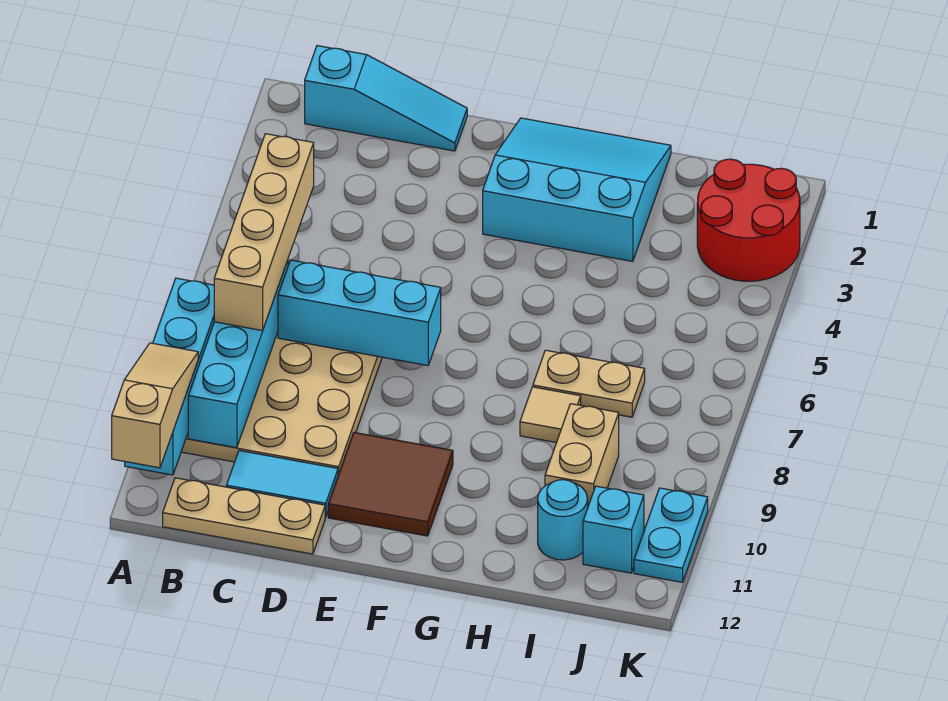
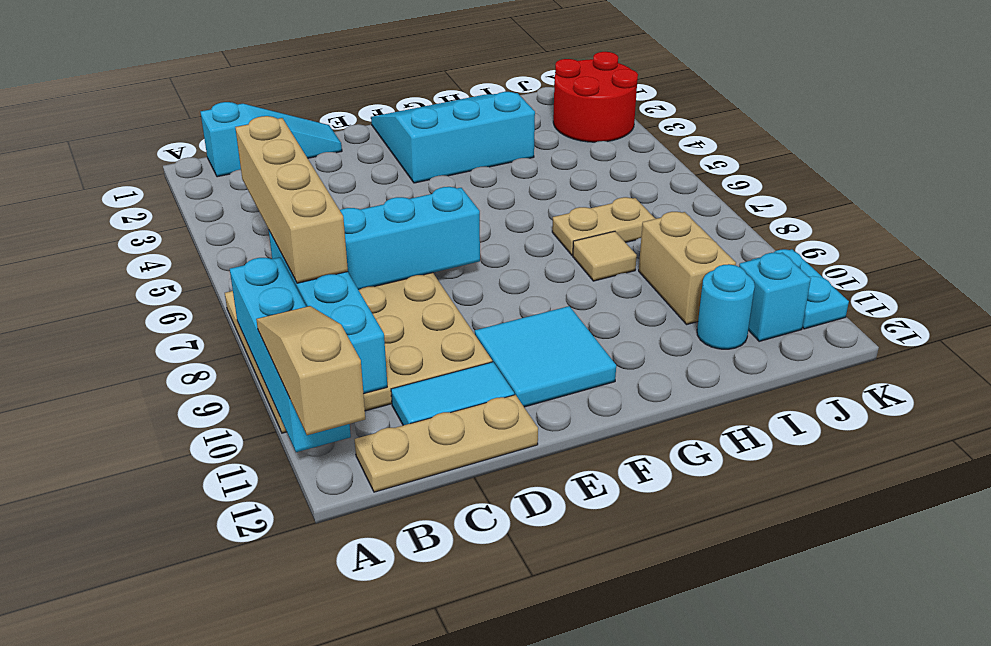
brown 2x2 tile [328,432,453,536] -> cyan 2x2 tile [475,306,616,407]

